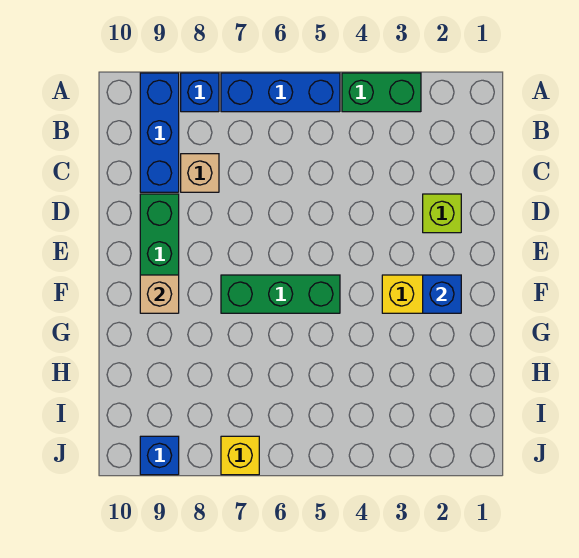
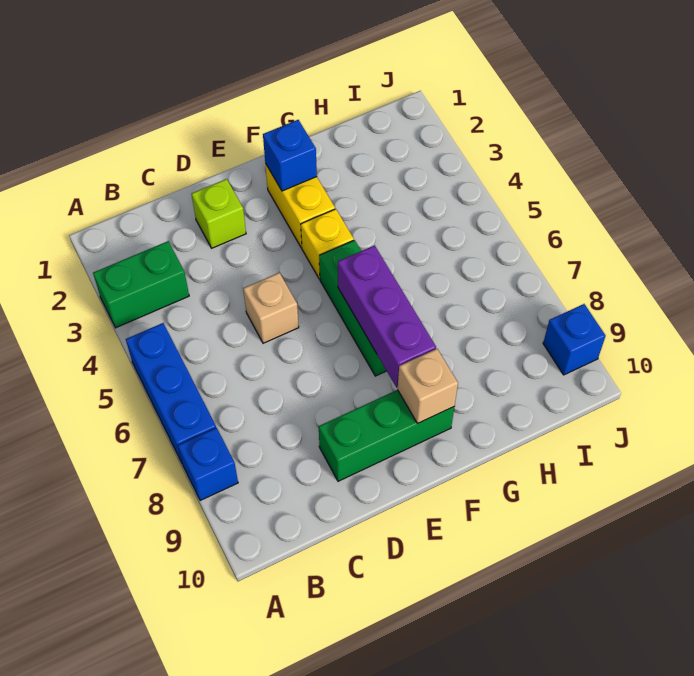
green 1x2 brick [342,73,421,112] -> green 1x2 brick turned to [93,241,189,328]
blue 1x3 brick [140,73,179,192] -> none
tan 1x1 brick [181,154,219,192] -> tan 1x1 brick moved to [243,273,299,343]
none -> purple 1x3 brick [338,245,436,387]
yellow 1x1 brick [221,436,259,475] -> yellow 1x1 brick moved to [301,209,354,279]

